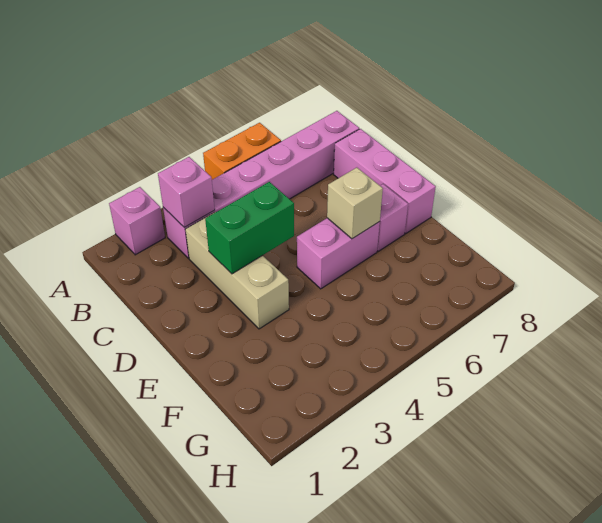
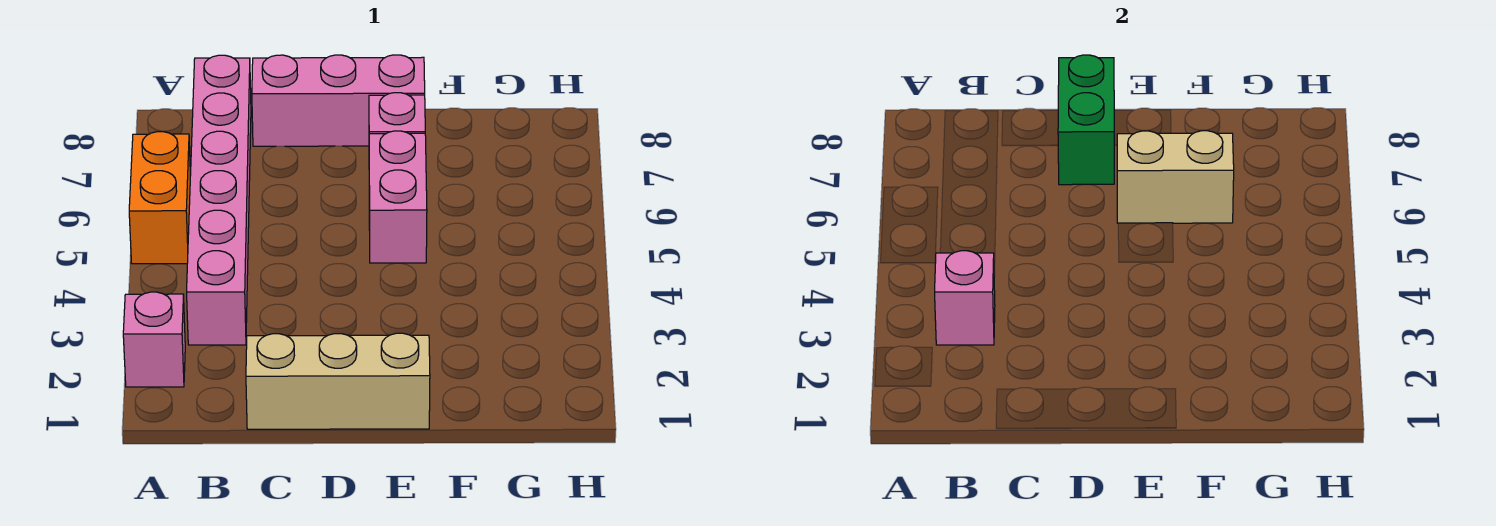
tan 1x3 brick [185,212,289,329] -> tan 1x3 brick moved to [246,333,430,429]
green 1x2 brick [205,182,294,274] -> green 1x2 brick moved to [1058,55,1114,185]
tan 1x1 brick [327,168,383,239] -> tan 1x2 brick [1117,131,1234,223]

